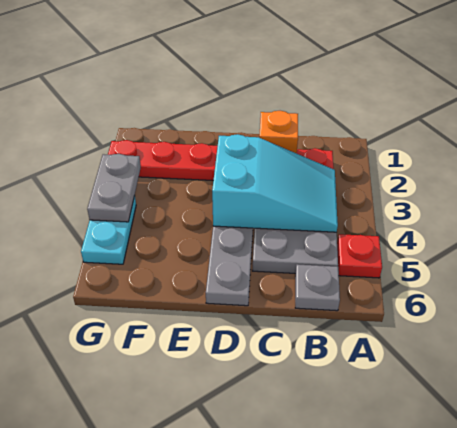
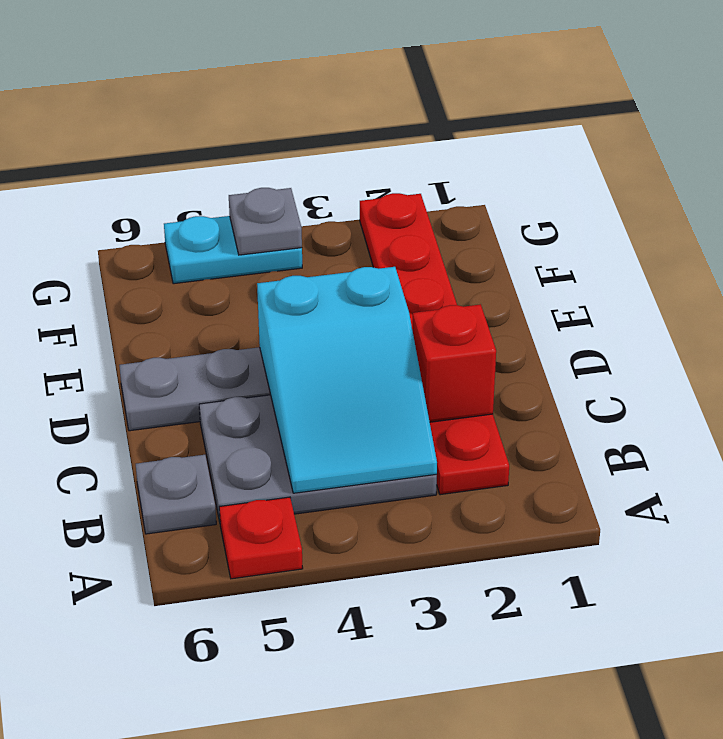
orange 1x1 brick [259,111,298,153] -> red 1x1 brick [412,304,496,422]
grey 1x2 plate [87,154,141,222] -> grey 1x1 plate [229,188,302,255]

